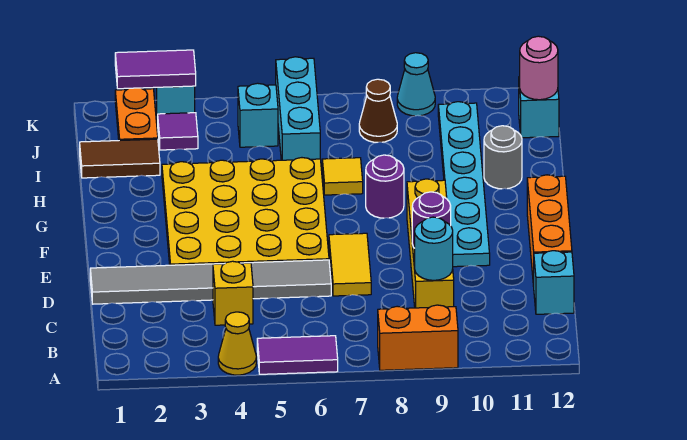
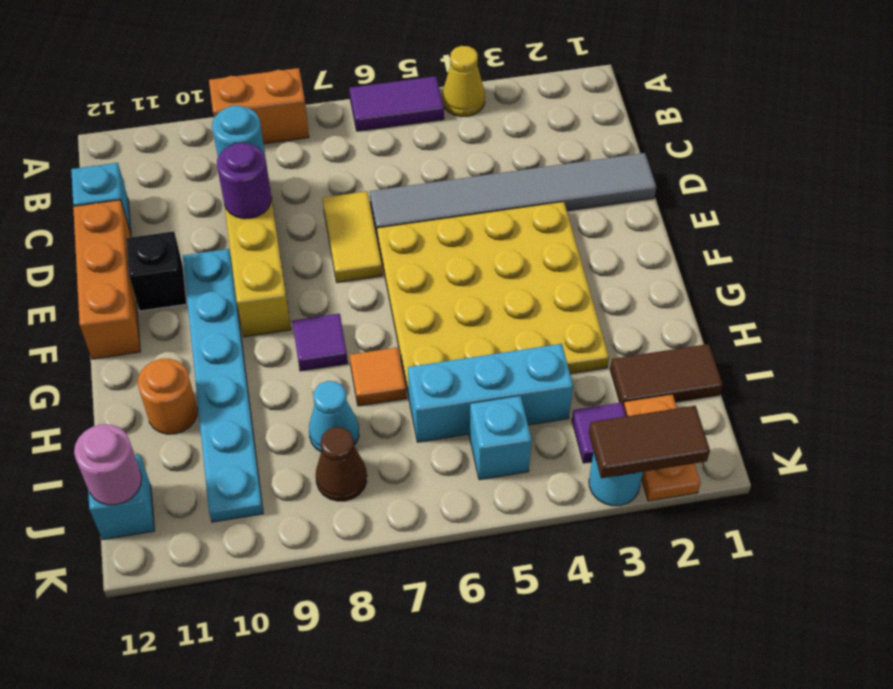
yellow 1x1 brick [213,261,253,325] -> none
none -> black 1x1 brick [126,231,187,311]
purple 1x1 round brick [366,155,404,218] -> purple 1x1 tile [292,314,348,371]
yellow 1x1 tile [322,158,363,195] -> orange 1x1 tile [350,347,406,406]
grey 1x1 round brick [484,126,522,189] -> orange 1x1 round brick [137,359,198,434]
cyan 1x3 brick [276,57,320,160] -> cyan 1x3 brick turned to [408,344,573,442]
purple 1x2 tile [115,50,196,89] -> brown 1x2 tile [589,406,710,478]
cyan 1x1 cone [397,53,435,116] -> cyan 1x1 cone moved to [309,381,359,452]

